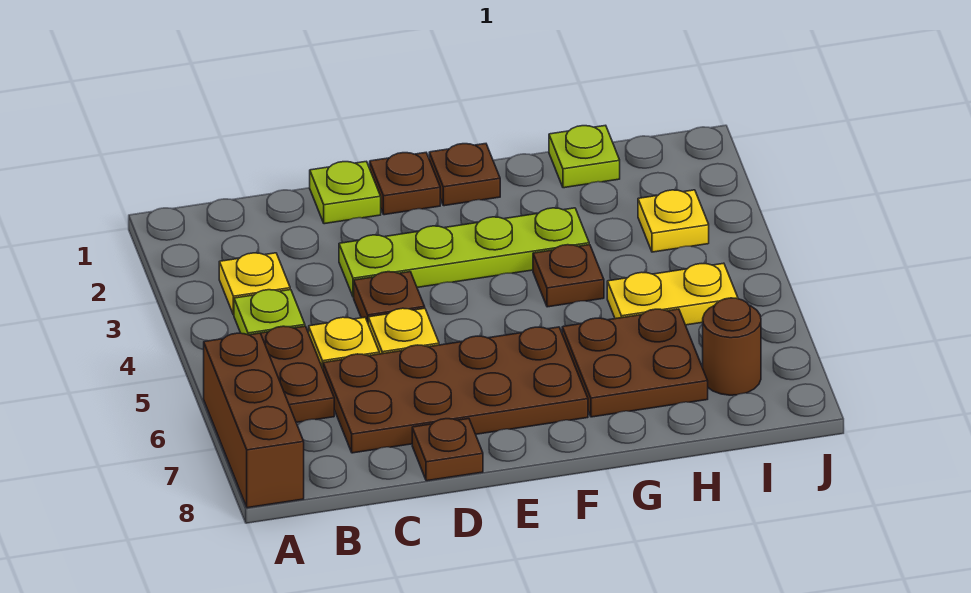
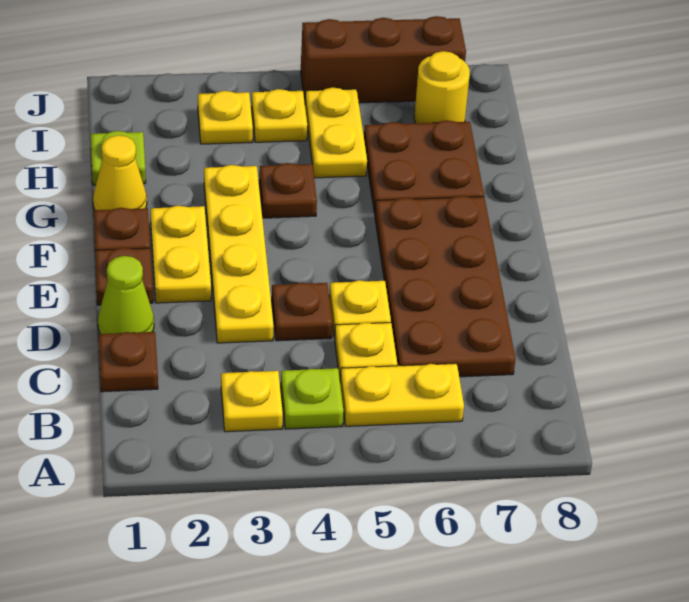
brown 1x3 brick [204,333,304,508] -> brown 1x3 brick moved to [301,16,466,103]
brown 1x2 plate [261,326,334,422] -> yellow 1x2 plate [340,363,464,426]
lime 1x1 plate [310,161,381,224] -> lime 1x1 cone [98,256,154,334]
lime 1x4 plate [339,208,589,297] -> yellow 1x4 plate [204,165,274,343]
brown 1x1 plate [412,419,483,481] -> brown 1x1 plate moved to [99,332,158,392]
none -> yellow 1x2 plate [151,206,211,303]
none -> yellow 1x1 cone [93,135,147,210]
none -> yellow 1x1 plate [252,89,307,142]
brown 1x1 round brick [703,298,761,395] -> yellow 1x1 round brick [414,51,470,123]

